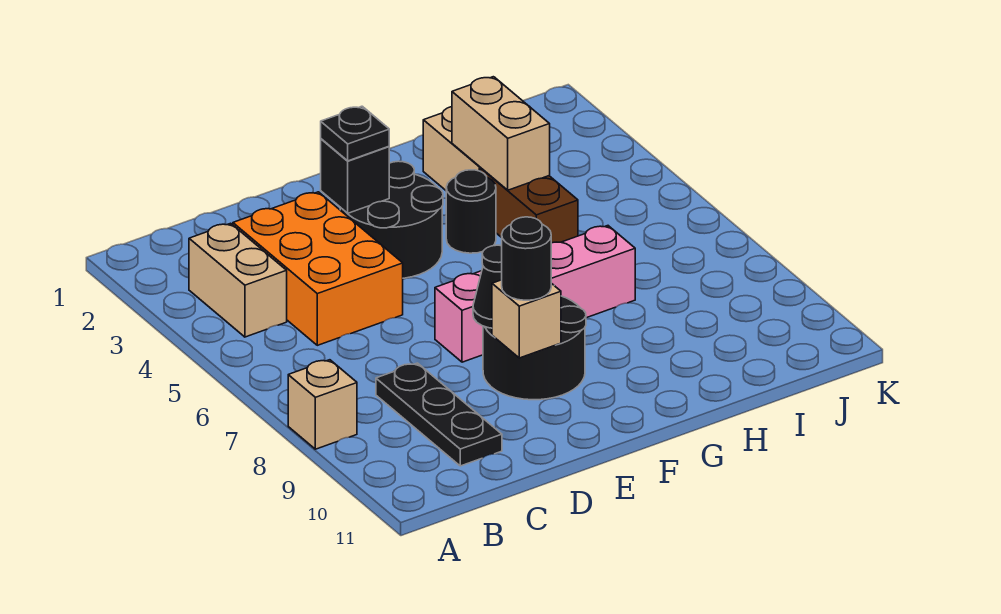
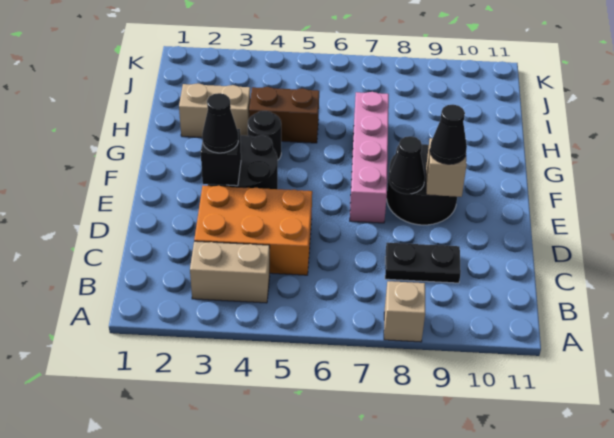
black 1x3 plate [376,363,502,466] -> black 1x2 plate [385,243,461,283]
black 1x1 plate [321,106,389,161] -> black 1x1 cone [202,93,238,153]
black 1x1 round brick [502,217,551,300] -> black 1x1 cone [430,105,467,164]
tan 1x2 brick [452,77,550,190] -> none

